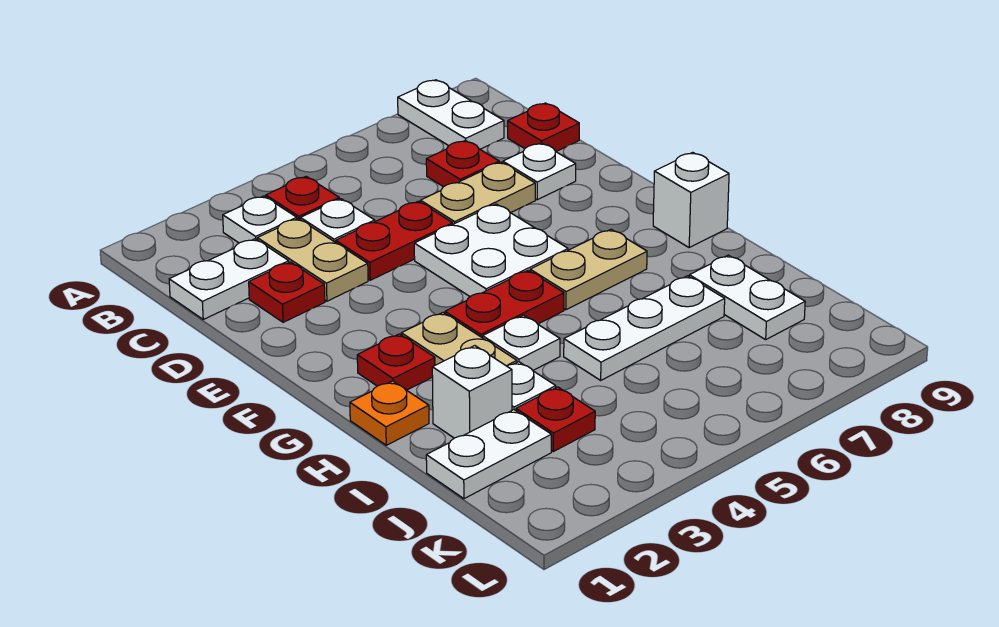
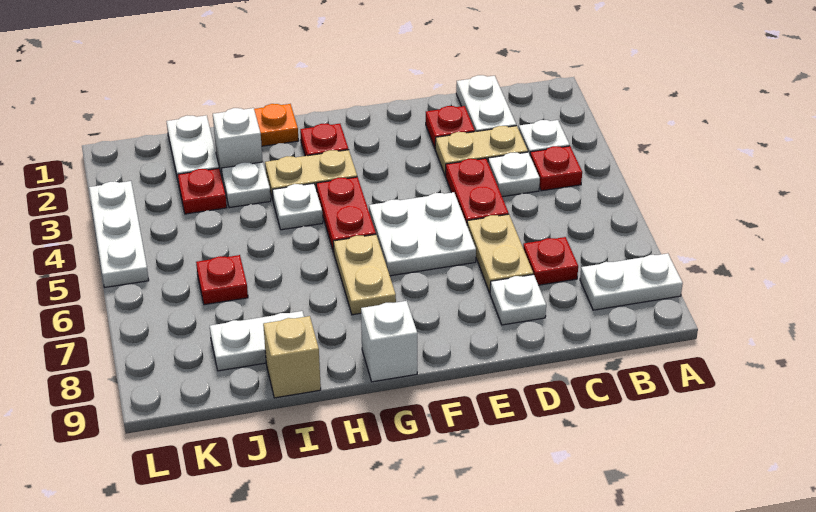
red 1x1 plate [508,103,579,151] -> red 1x1 plate moved to [196,255,248,305]
white 1x3 plate [564,276,725,380] -> white 1x3 plate moved to [89,181,149,287]
none -> tan 1x1 brick [263,316,321,398]

